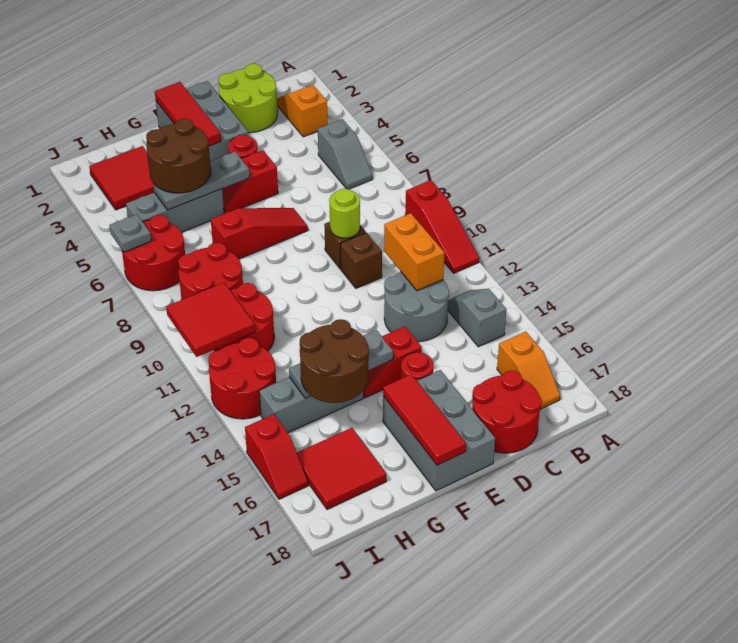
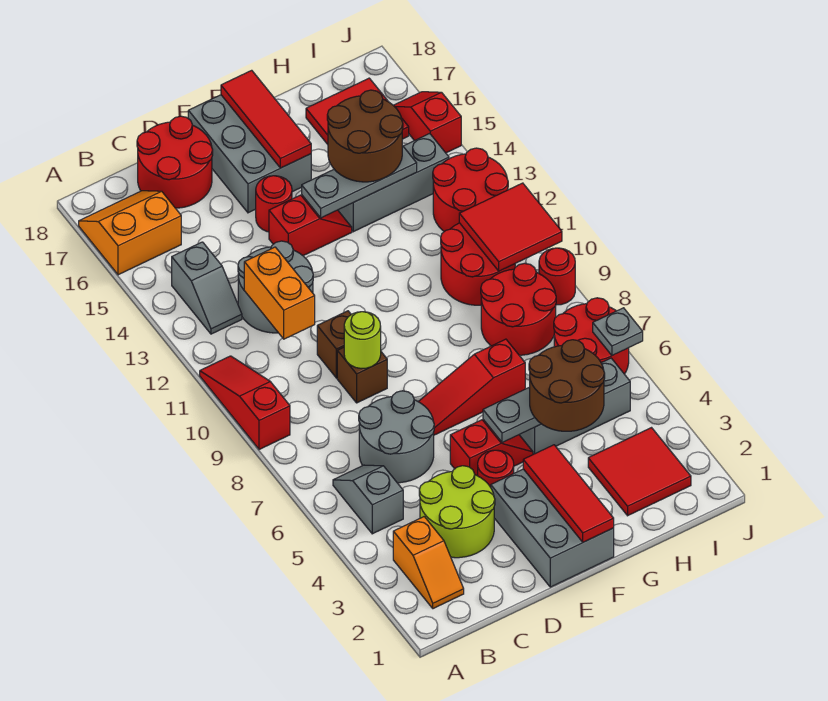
orange 1x2 slope [497,331,560,409] -> orange 2x2 slope [79,191,181,275]
lime 2x2 round brick [218,64,278,133] -> lime 2x2 round brick moved to [419,466,495,558]
none -> grey 2x2 round brick [359,391,434,483]
none -> red 1x1 round brick [539,248,575,305]

